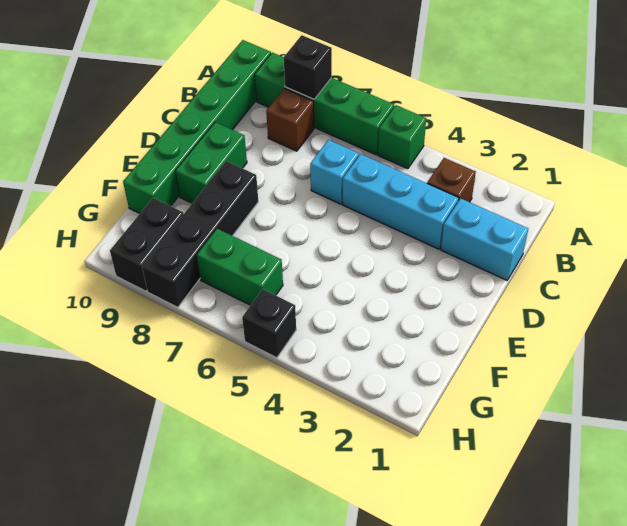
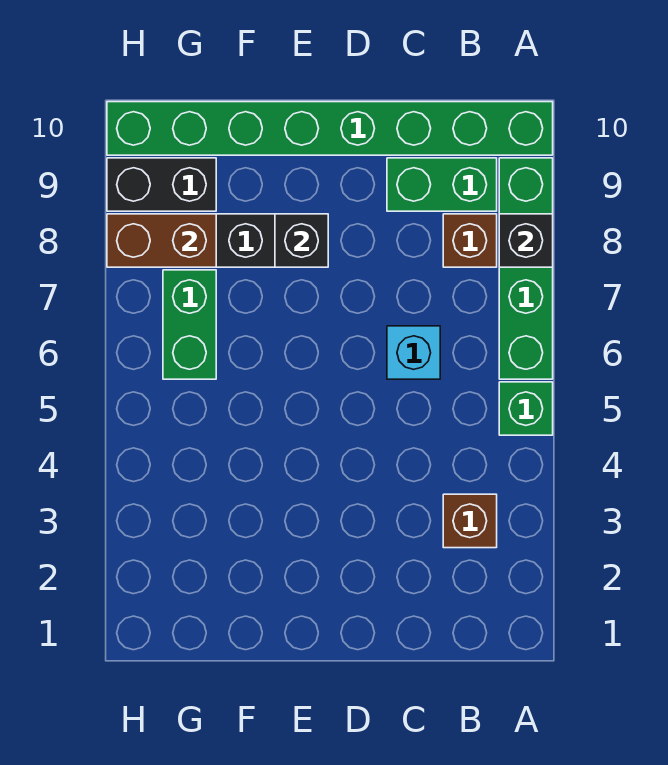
green 1x6 brick [123,40,271,213] -> green 1x8 brick [107,102,553,155]
cyan 1x2 brick [441,198,528,280] -> none
cyan 1x3 brick [343,154,459,249] -> none
green 1x2 brick [176,122,247,203] -> green 1x2 brick moved to [387,158,497,211]
none -> brown 1x2 brick [107,214,216,267]
black 1x1 brick [242,289,296,358] -> black 1x1 brick moved to [275,214,328,267]

